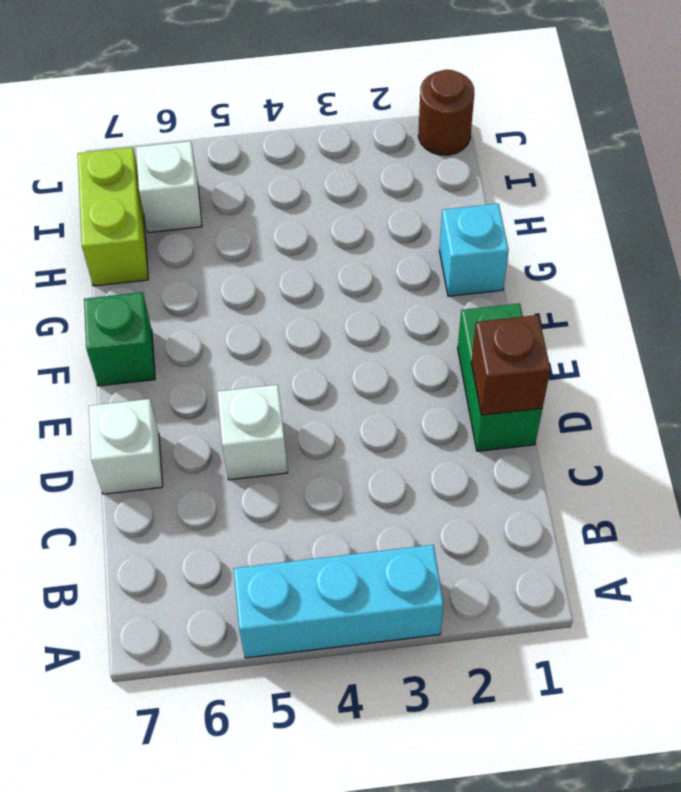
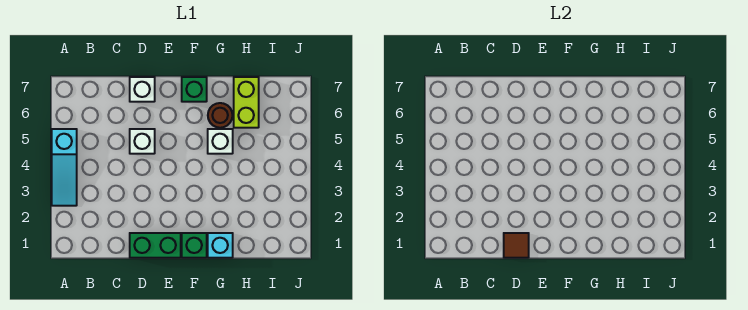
cyan 1x3 brick [234,545,444,658] -> cyan 1x3 slope [52,129,77,206]
brown 1x1 brick [471,315,550,415] -> brown 1x1 tile [504,233,529,258]
none -> green 1x1 brick [182,233,207,258]
lime 1x2 brick [78,147,148,286] -> lime 1x2 brick turned to [234,77,259,128]
white 1x1 brick [136,141,202,233] -> white 1x1 brick moved to [208,129,233,154]
brown 1x1 round brick [418,70,474,155] -> brown 1x1 round brick moved to [208,103,232,128]

